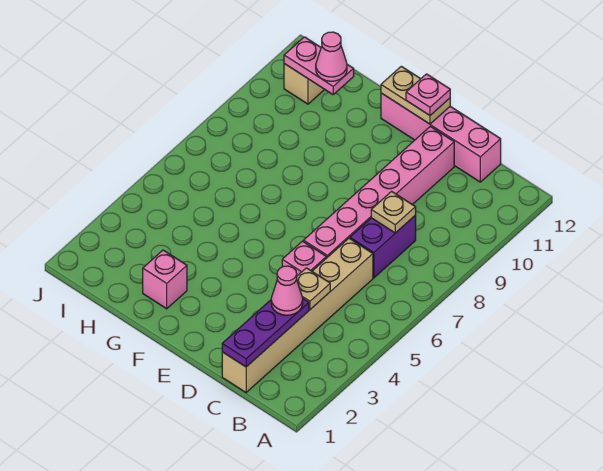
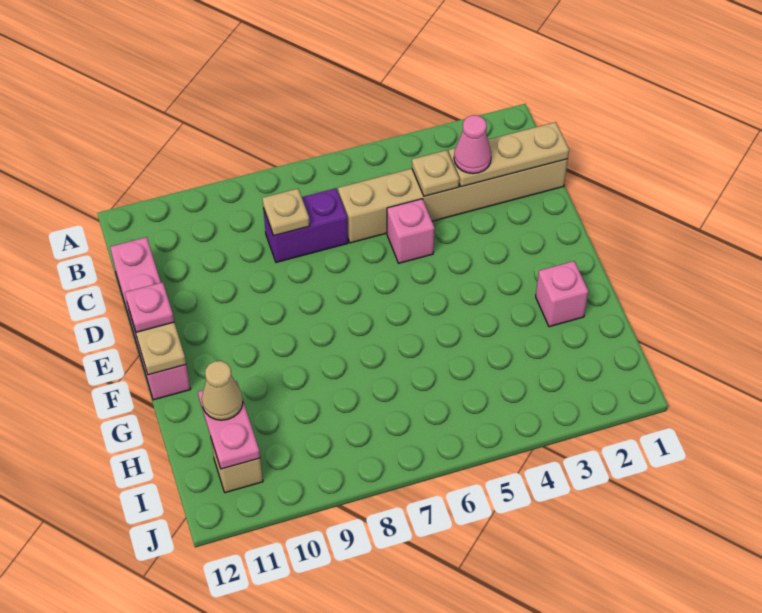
purple 1x3 plate [222,298,309,367] -> tan 1x3 plate [449,122,569,187]
pink 1x6 brick [304,126,454,258] -> none
pink 1x1 cone [316,32,347,81] -> tan 1x1 cone [202,361,243,420]

